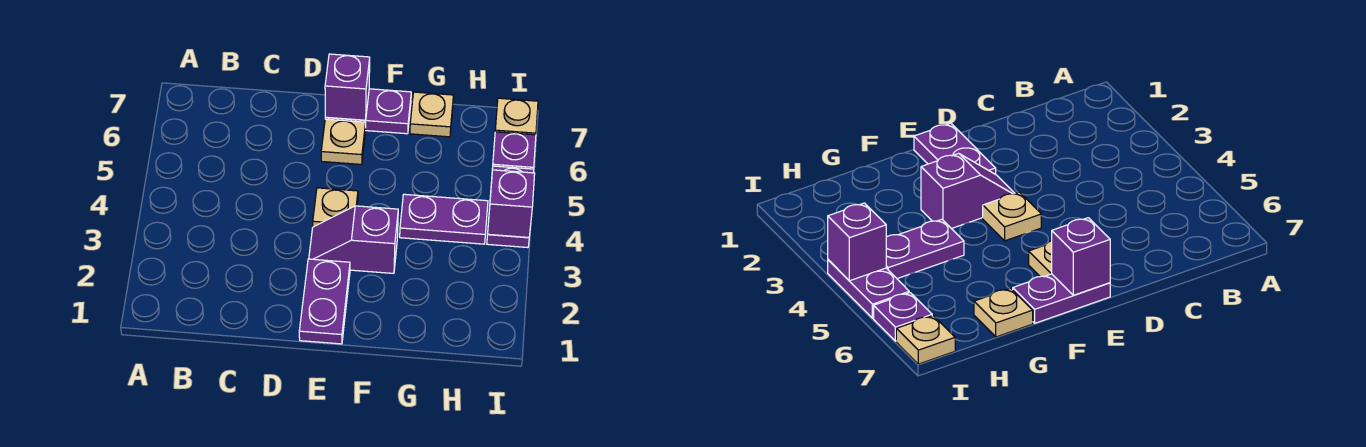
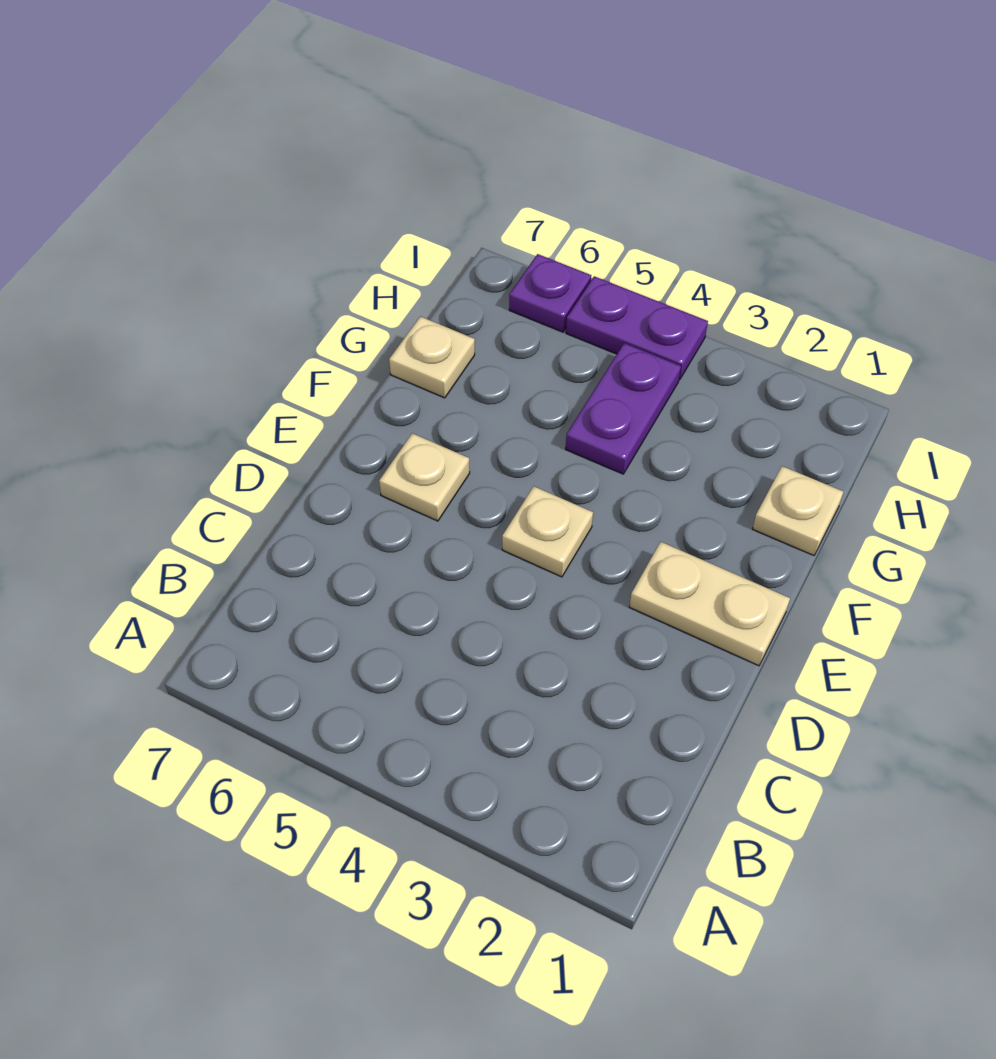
purple 1x2 plate [299,259,350,344] -> tan 1x2 plate [629,542,790,666]
purple 1x2 slope [309,206,398,273] -> none
purple 1x2 plate [325,89,411,134] -> none
purple 1x1 brick [325,54,370,120] -> none
purple 1x1 brick [488,170,535,238] -> none
tan 1x1 plate [495,98,538,135] -> tan 1x1 plate moved to [753,466,843,556]

